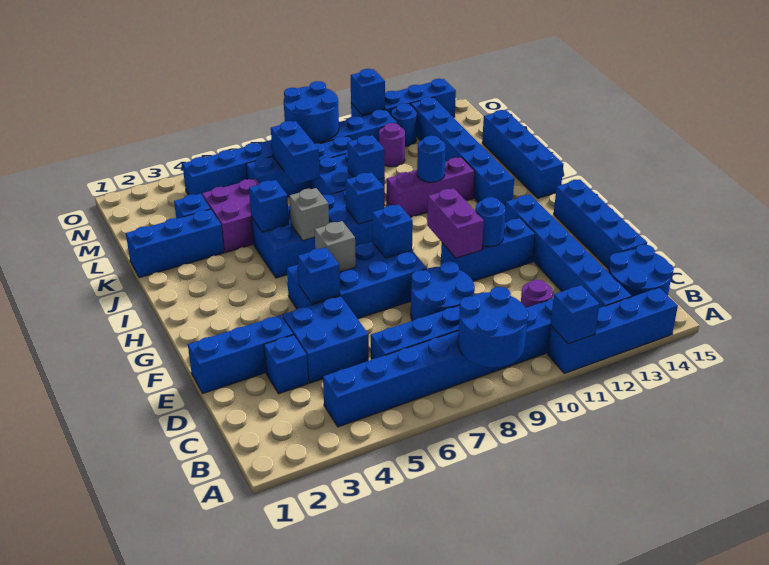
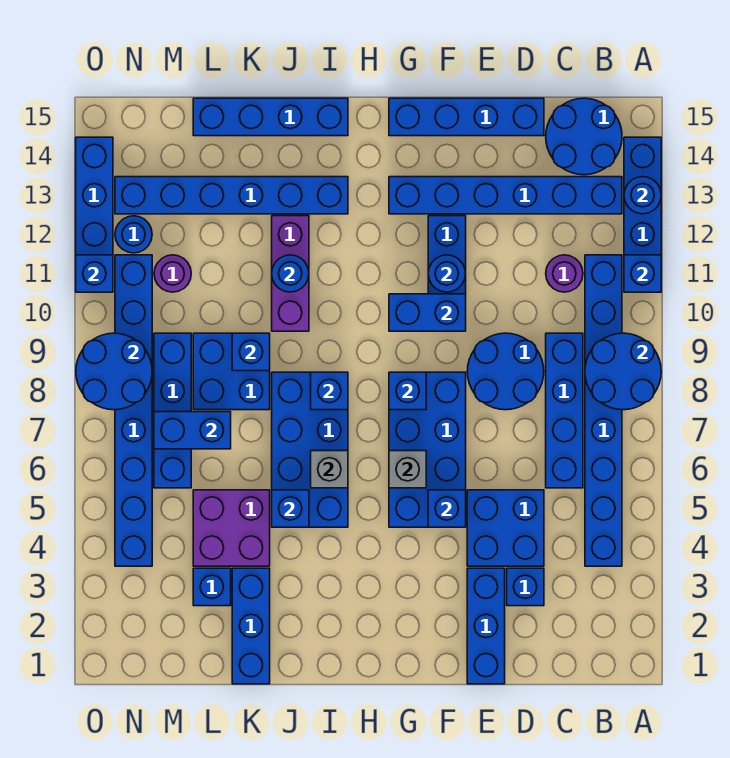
none -> blue 1x1 round brick [624,177,661,214]
purple 1x2 brick [427,188,484,258] -> blue 1x2 brick [389,294,466,331]

